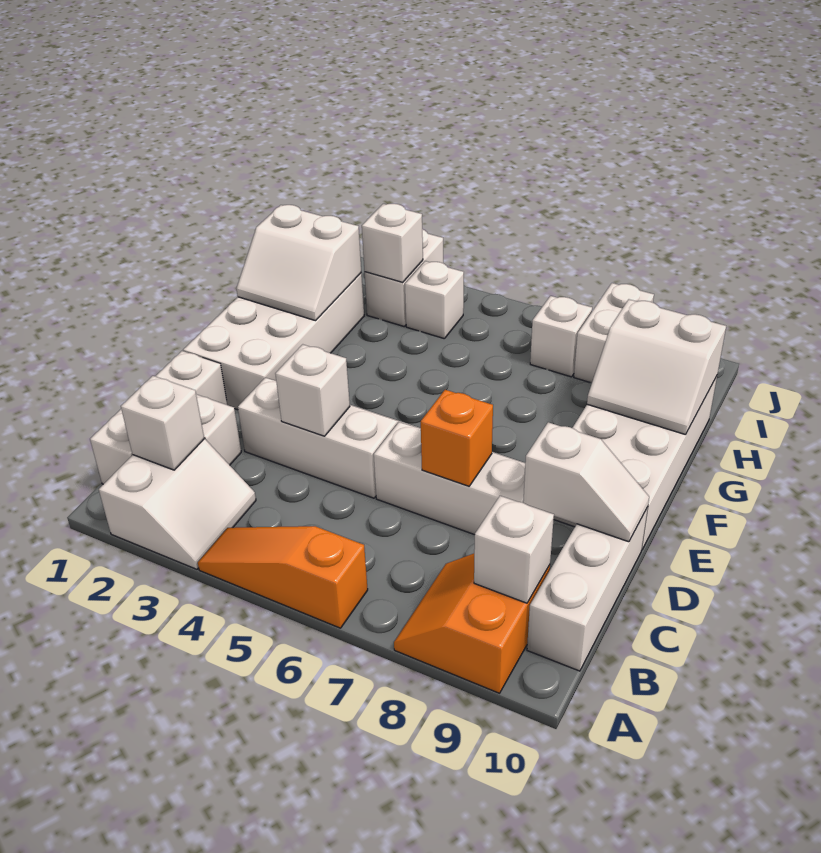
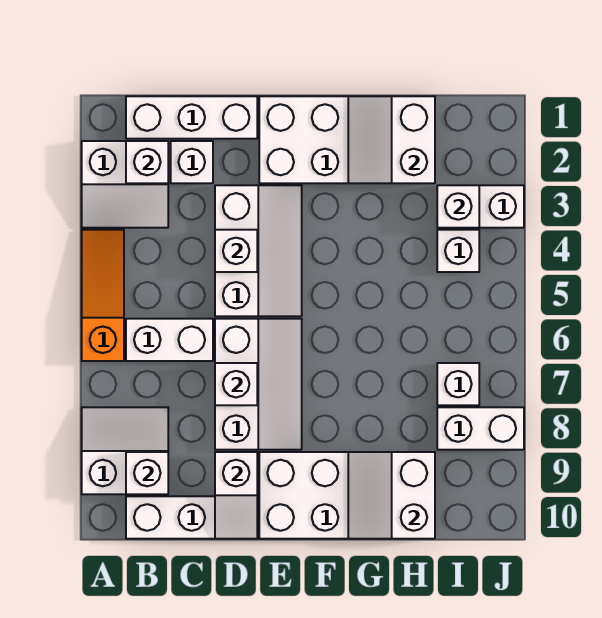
orange 2x2 slope [394,554,550,693] -> white 2x2 slope [82,407,168,494]
none -> white 1x2 brick [126,319,213,361]
orange 1x1 brick [421,390,493,486] -> white 1x1 brick [215,363,257,405]

